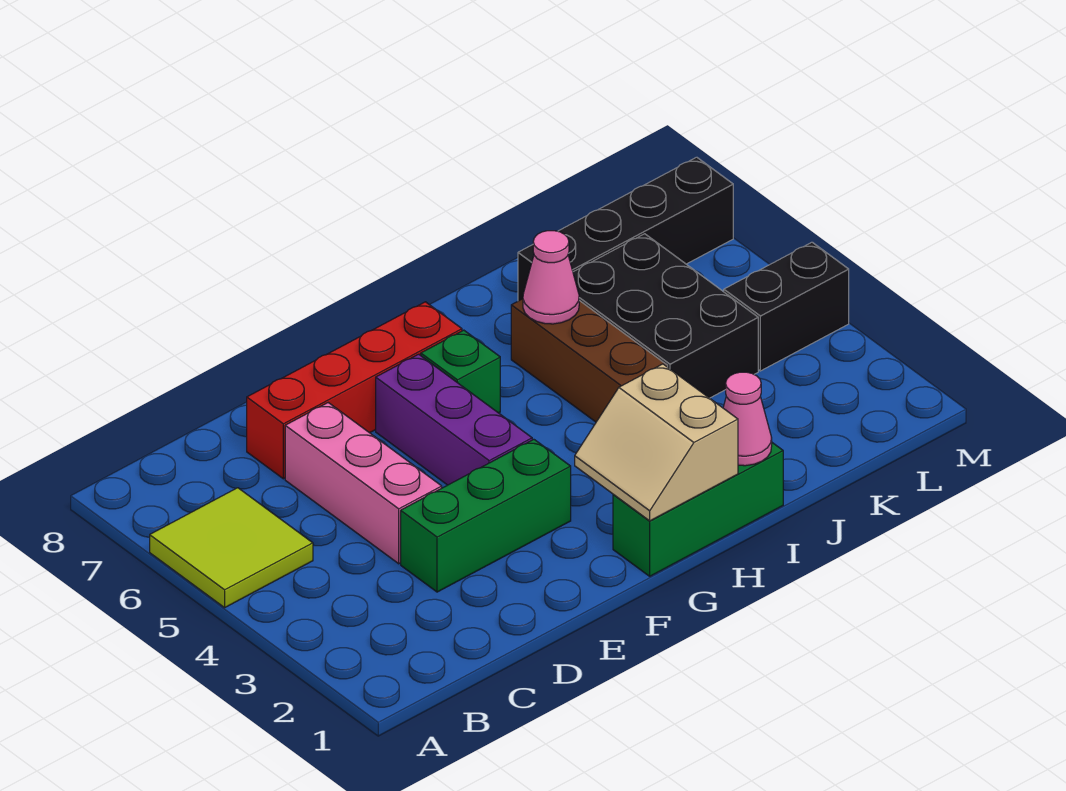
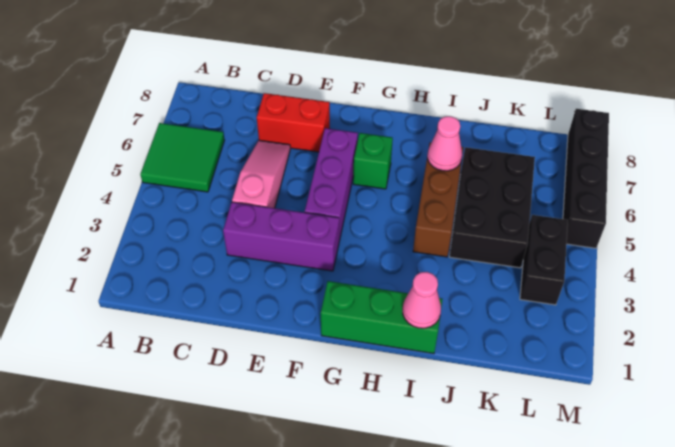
lime 2x2 tile [150,488,313,608] -> green 2x2 tile [140,123,224,192]
green 1x3 brick [401,439,571,592] -> purple 1x3 brick [223,202,339,271]
pink 1x3 brick [285,403,442,564] -> pink 1x3 slope [232,140,290,208]
red 1x4 brick [247,302,462,479] -> red 1x2 brick [257,93,330,152]
tan 2x2 slope [575,364,738,521] -> none
black 1x4 brick [518,157,733,301] -> black 1x4 brick turned to [563,109,609,248]
black 1x2 brick [724,242,849,371] -> black 1x2 brick turned to [520,215,568,305]

